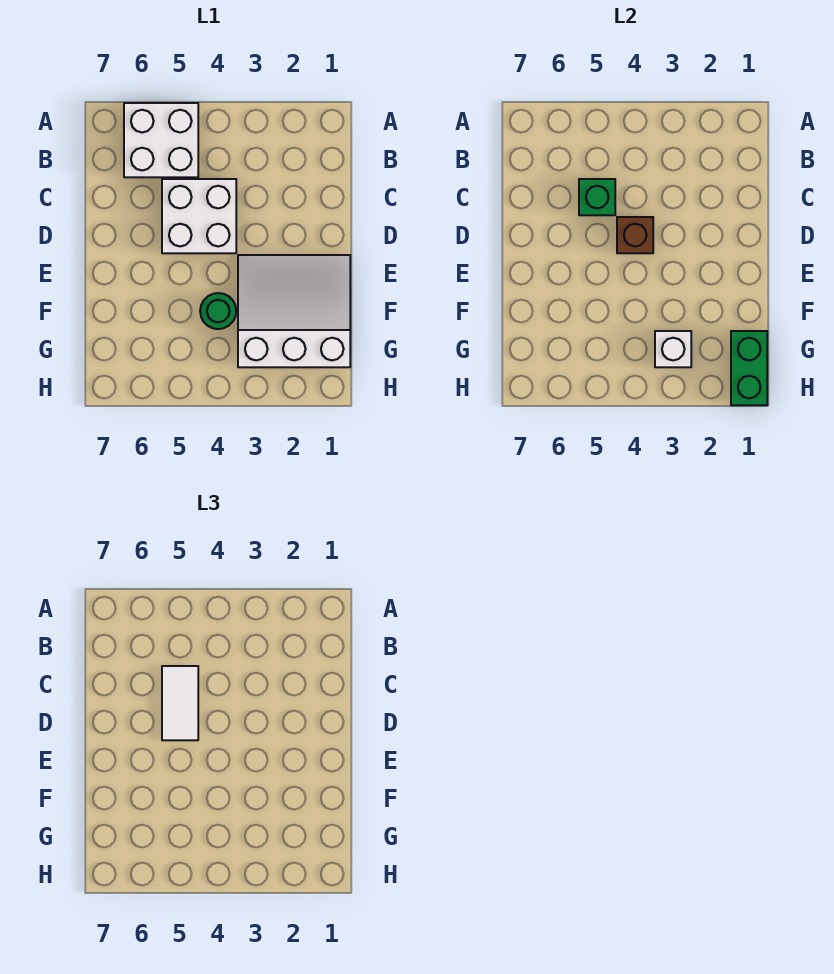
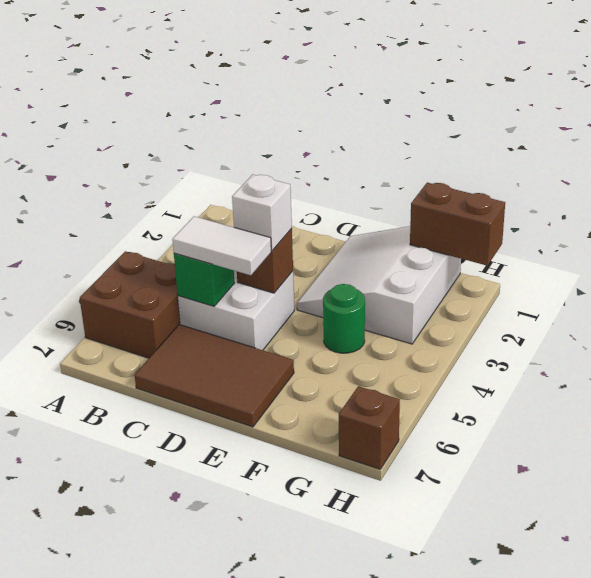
white 2x2 brick [124,103,198,177] -> brown 2x2 brick [80,251,180,358]
none -> brown 2x3 tile [135,324,294,427]
green 1x2 brick [731,331,767,405] -> brown 1x2 brick [410,183,505,266]
white 1x1 brick [655,331,691,367] -> white 1x1 brick moved to [232,174,292,250]
none -> brown 1x1 brick [339,386,400,469]

